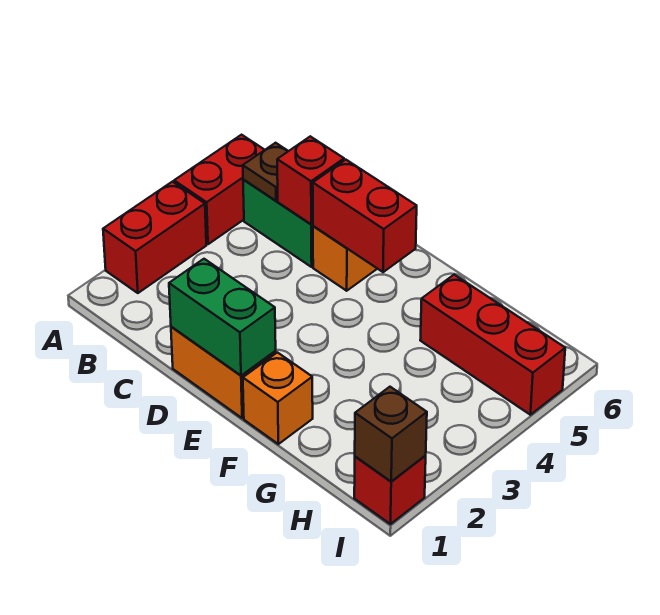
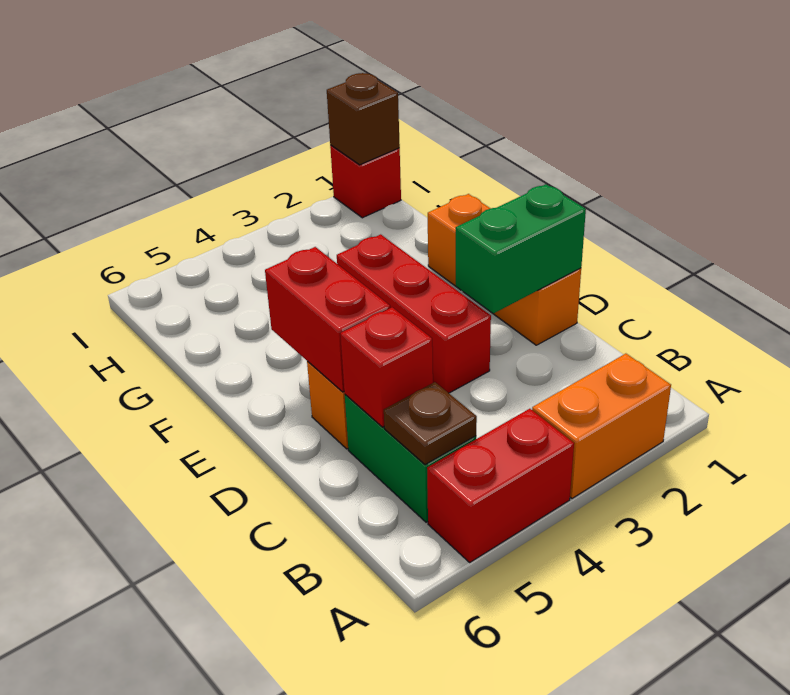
red 1x2 brick [103,182,206,293] -> orange 1x2 brick [532,354,671,498]
green 1x2 brick [169,259,276,376] -> green 1x2 brick turned to [456,184,586,313]
red 1x3 brick [420,275,565,415] -> red 1x3 brick moved to [337,234,491,393]

